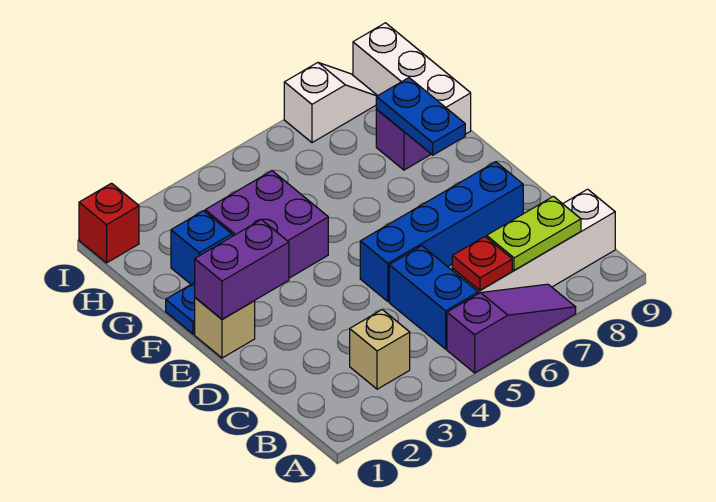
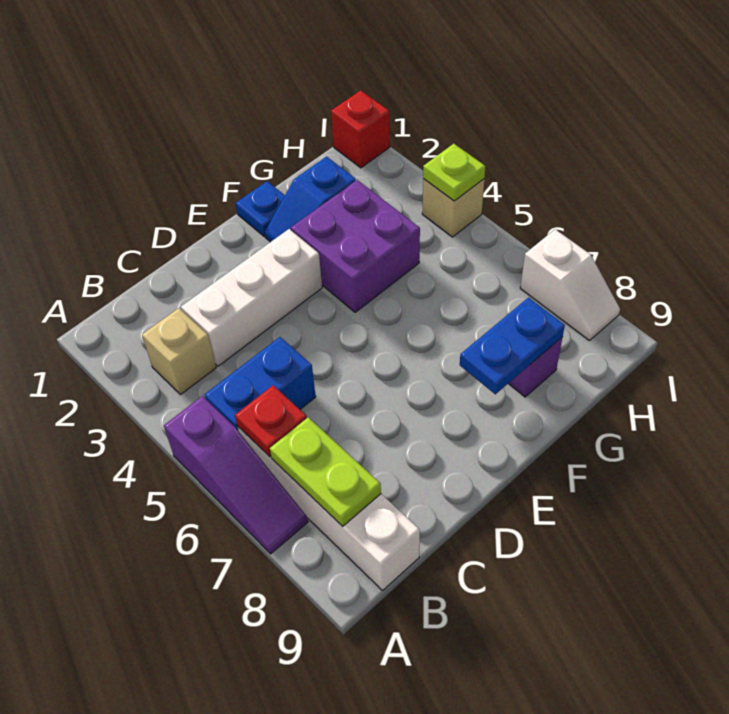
blue 1x4 brick [360,162,523,301] -> none
tan 1x1 brick [195,298,255,358] -> tan 1x1 brick moved to [422,179,484,237]
purple 1x2 brick [195,220,289,319] -> none
white 1x3 brick [353,23,471,134] -> white 1x3 brick moved to [181,229,322,366]
none -> lime 1x1 plate [423,144,485,201]

